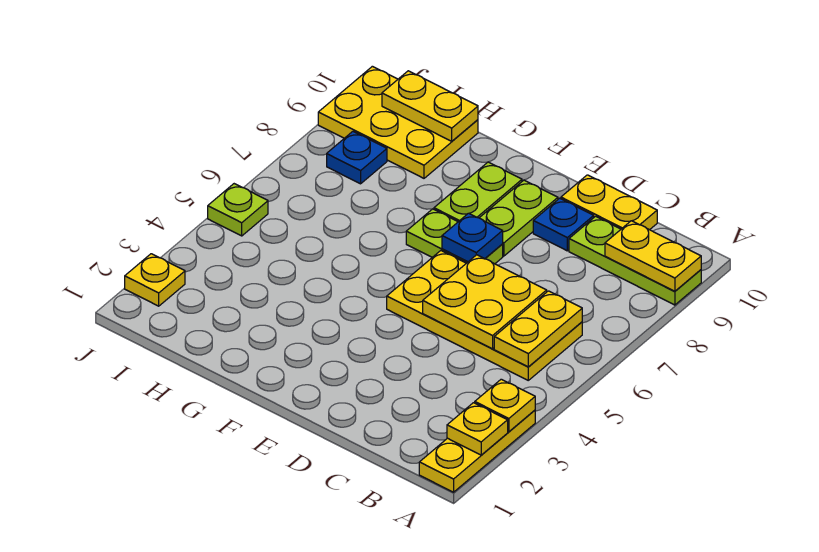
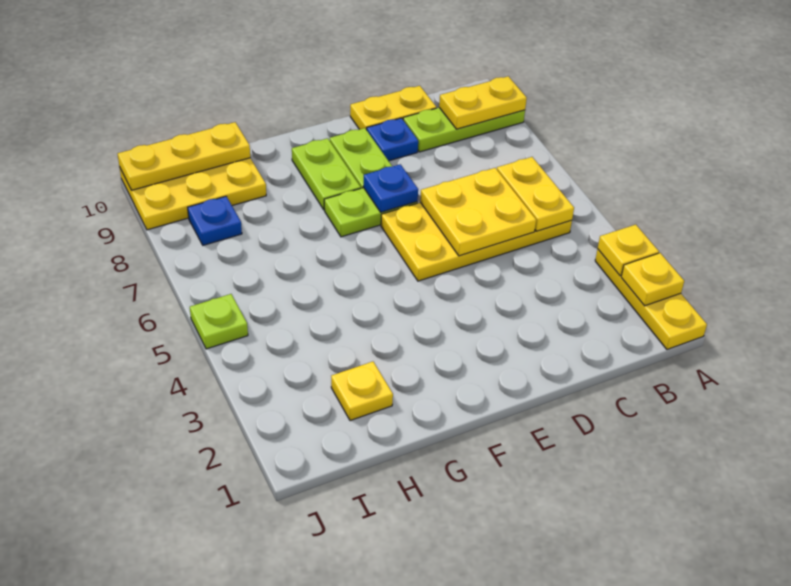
yellow 1x2 plate [382,71,478,141] -> yellow 1x3 plate [118,122,250,190]
yellow 1x1 plate [125,254,185,306] -> yellow 1x1 plate moved to [331,362,393,421]

